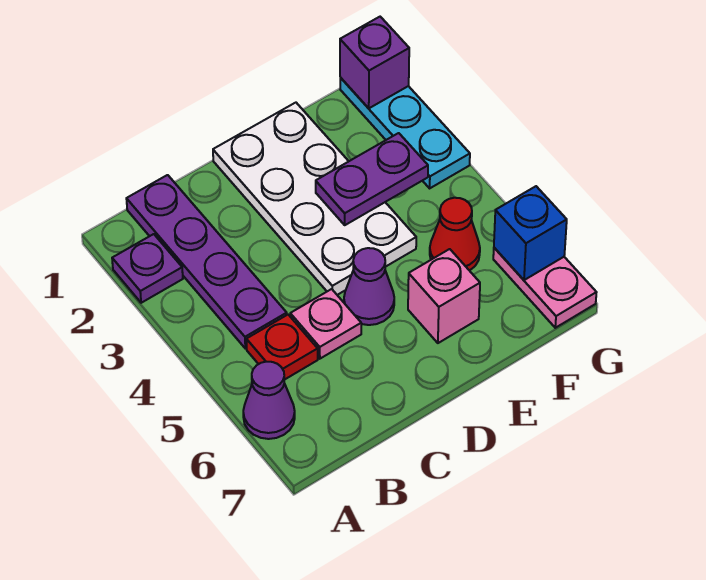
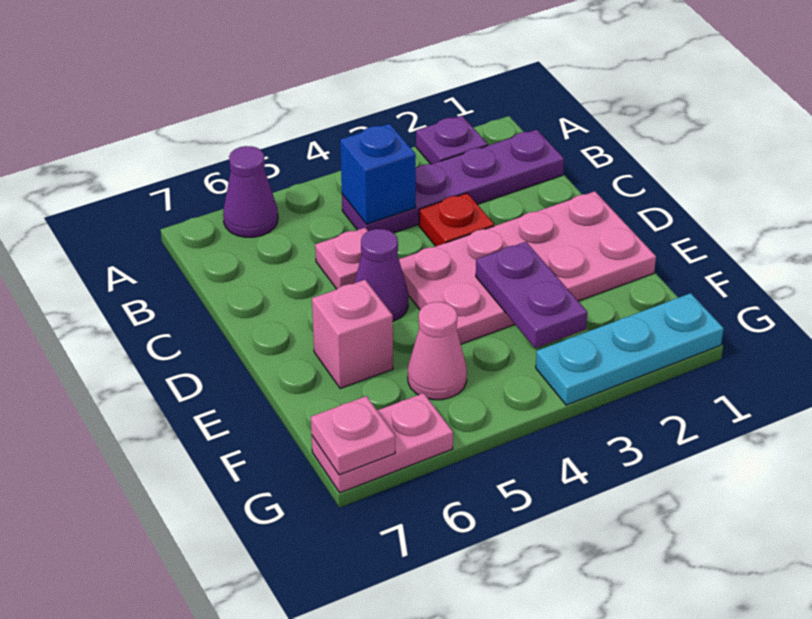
red 1x1 plate [246,315,318,380] -> red 1x1 plate moved to [419,193,494,246]
white 2x4 plate [213,103,416,295] -> pink 2x4 plate [399,191,656,344]
red 1x1 cone [430,198,480,271] -> pink 1x1 cone [408,302,467,400]
purple 1x1 brick [340,17,409,108] -> none
blue 1x1 brick [494,186,567,280] -> blue 1x1 brick moved to [340,124,416,224]
none -> pink 1x1 plate [311,396,395,475]

